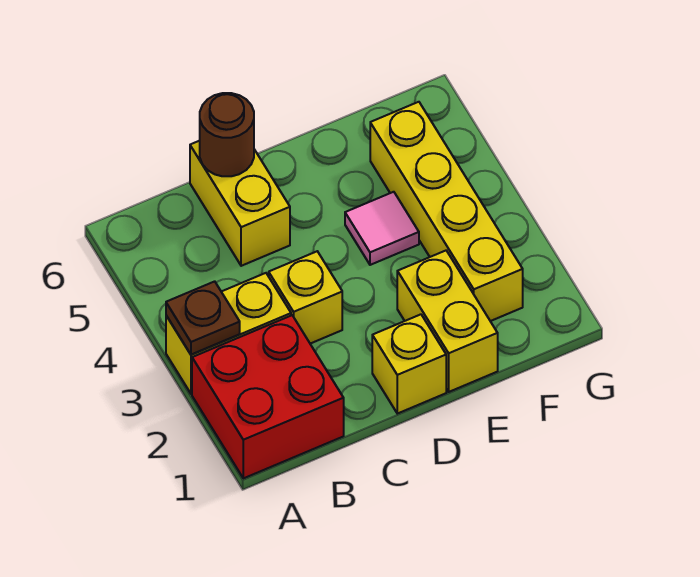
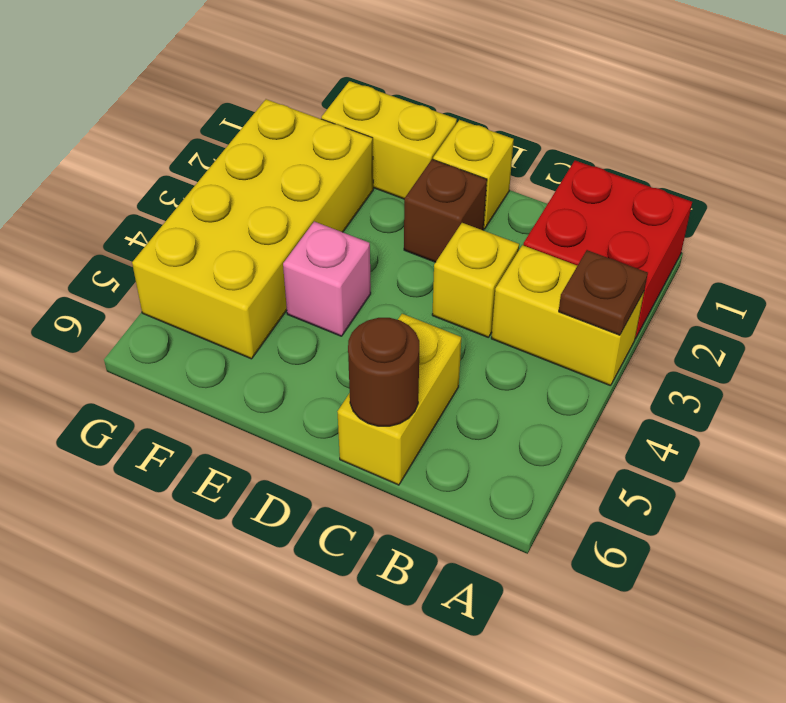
none -> brown 1x1 brick [404,159,487,262]
yellow 1x2 brick [397,251,498,392] -> yellow 1x2 brick turned to [321,81,457,199]
pink 1x1 tile [345,192,419,265] -> pink 1x1 brick [283,222,371,336]
yellow 1x4 brick [370,102,523,321] -> yellow 2x4 brick [132,99,373,359]

